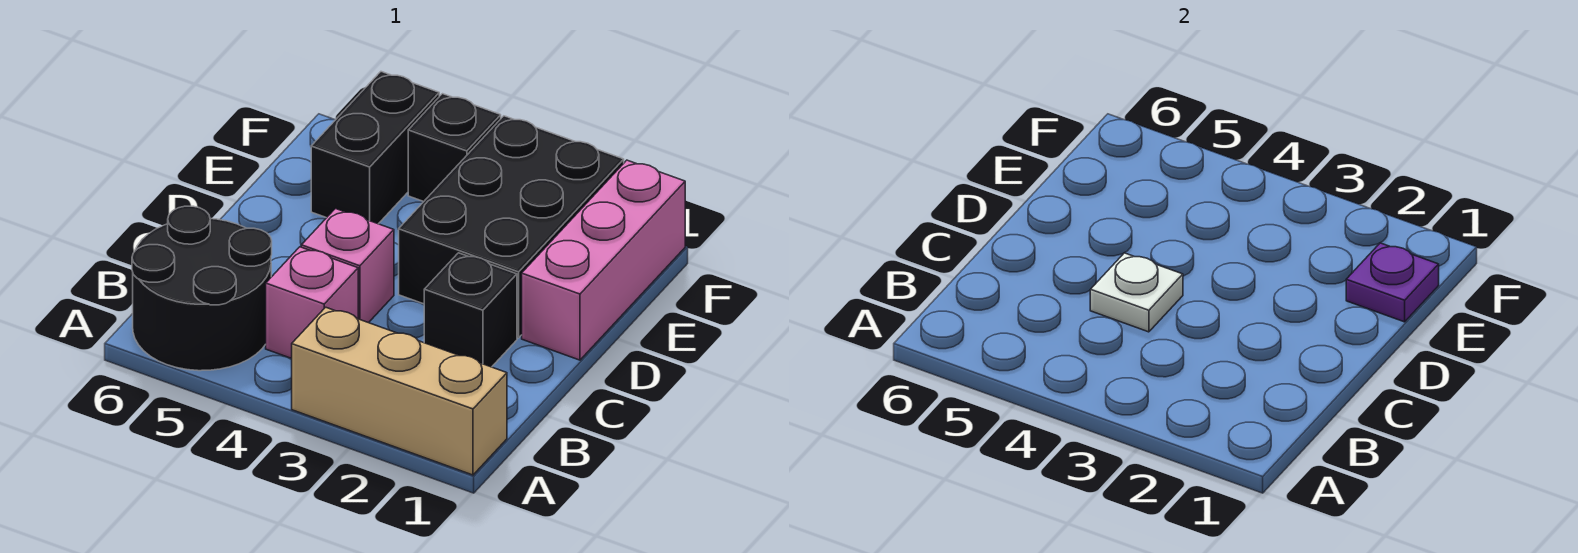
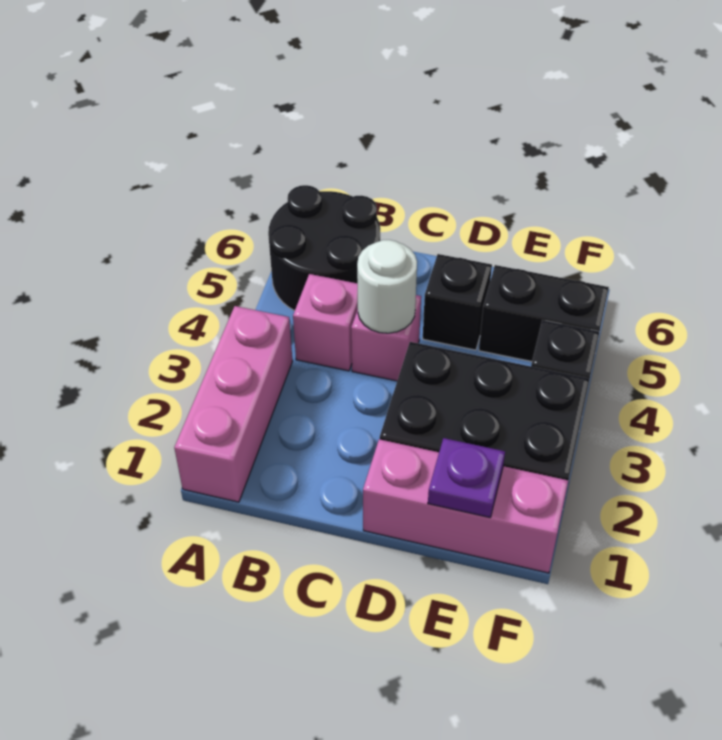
tan 1x3 brick [292,307,507,475] -> pink 1x3 brick [174,306,293,502]
black 1x1 brick [424,253,517,367] -> black 1x1 brick moved to [423,254,492,350]
white 1x1 plate [1090,253,1183,332] -> white 1x1 round brick [357,240,417,333]

